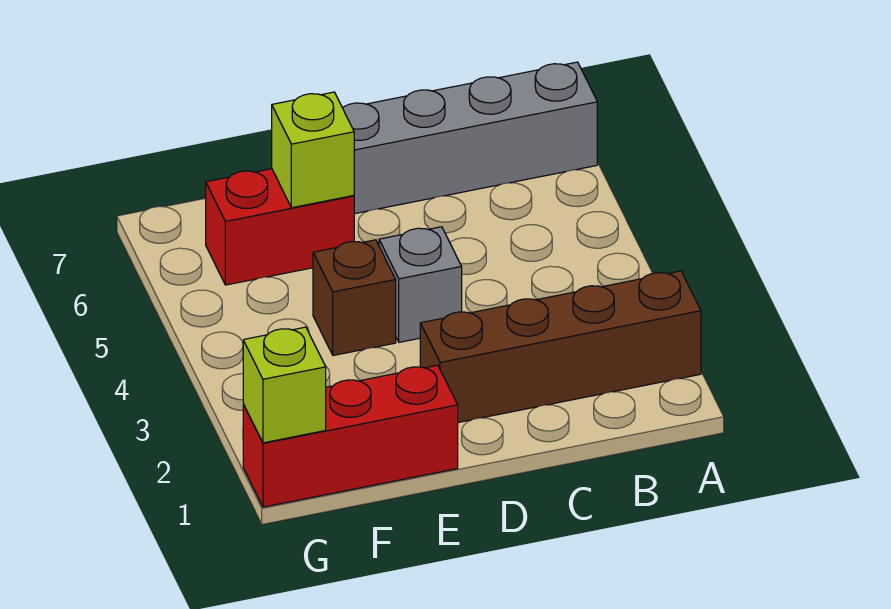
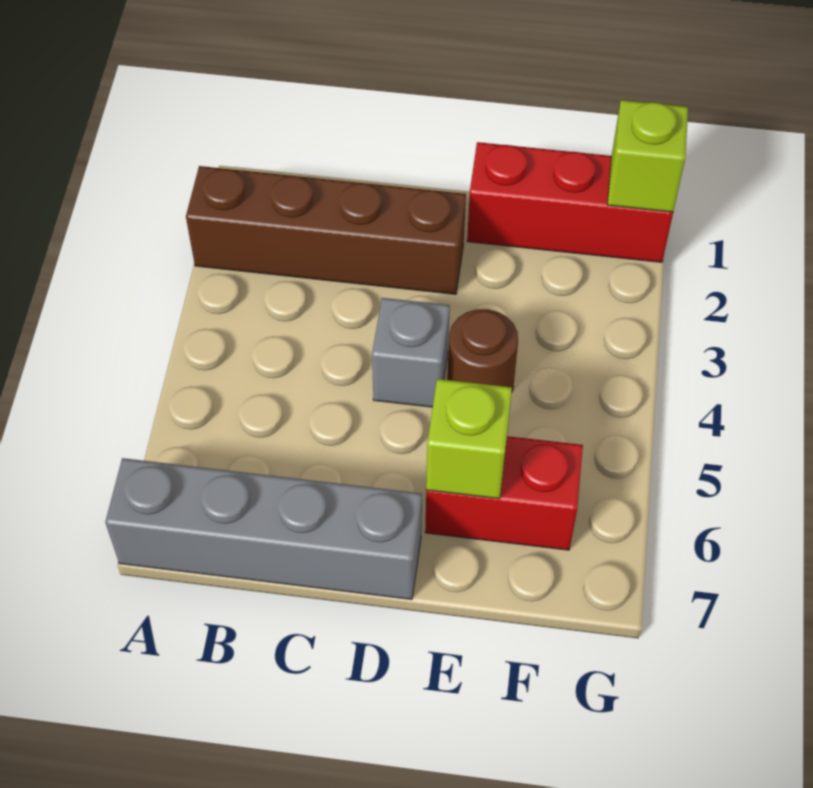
brown 1x1 brick [313,240,396,355] -> brown 1x1 round brick [447,309,518,391]

